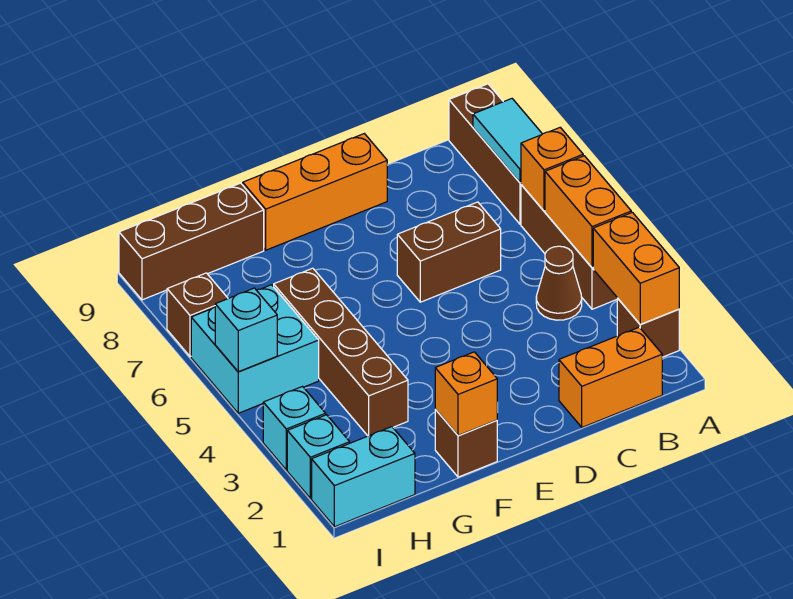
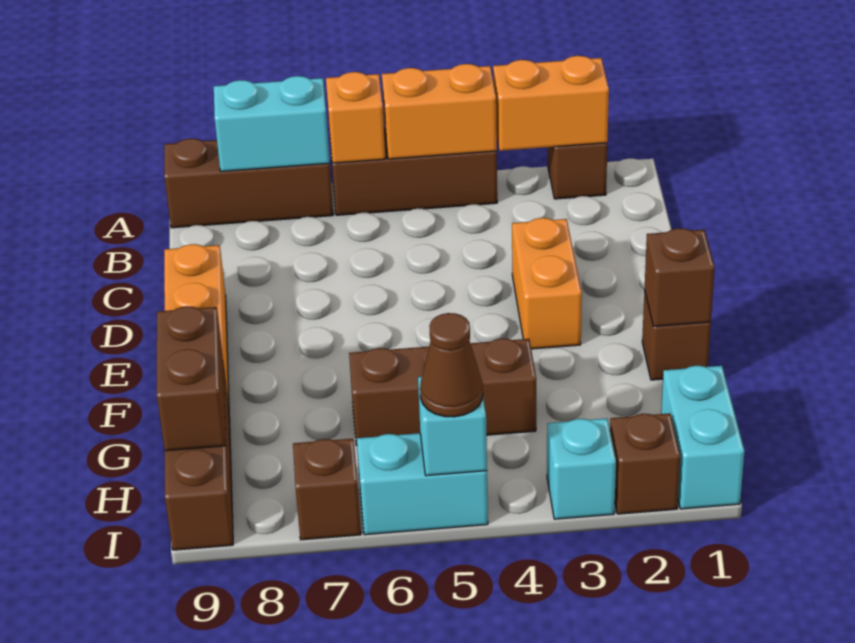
cyan 1x2 tile [473,99,542,183] -> cyan 1x2 brick [214,76,330,171]
orange 1x2 brick [559,327,662,427] -> orange 1x2 brick moved to [512,218,582,349]
brown 1x1 cone [536,246,582,320] -> brown 1x1 cone moved to [420,313,483,417]
brown 1x2 brick [397,202,501,302] -> brown 1x2 brick moved to [157,306,226,451]
orange 1x1 brick [435,352,497,436] -> brown 1x1 brick [645,228,715,327]
brown 1x4 brick [274,268,408,436] -> brown 1x3 brick [349,338,536,445]
cyan 2x2 brick [191,285,319,413] -> cyan 1x2 brick [357,433,488,535]
cyan 1x1 brick [287,415,350,498] -> brown 1x1 brick [610,413,680,514]

